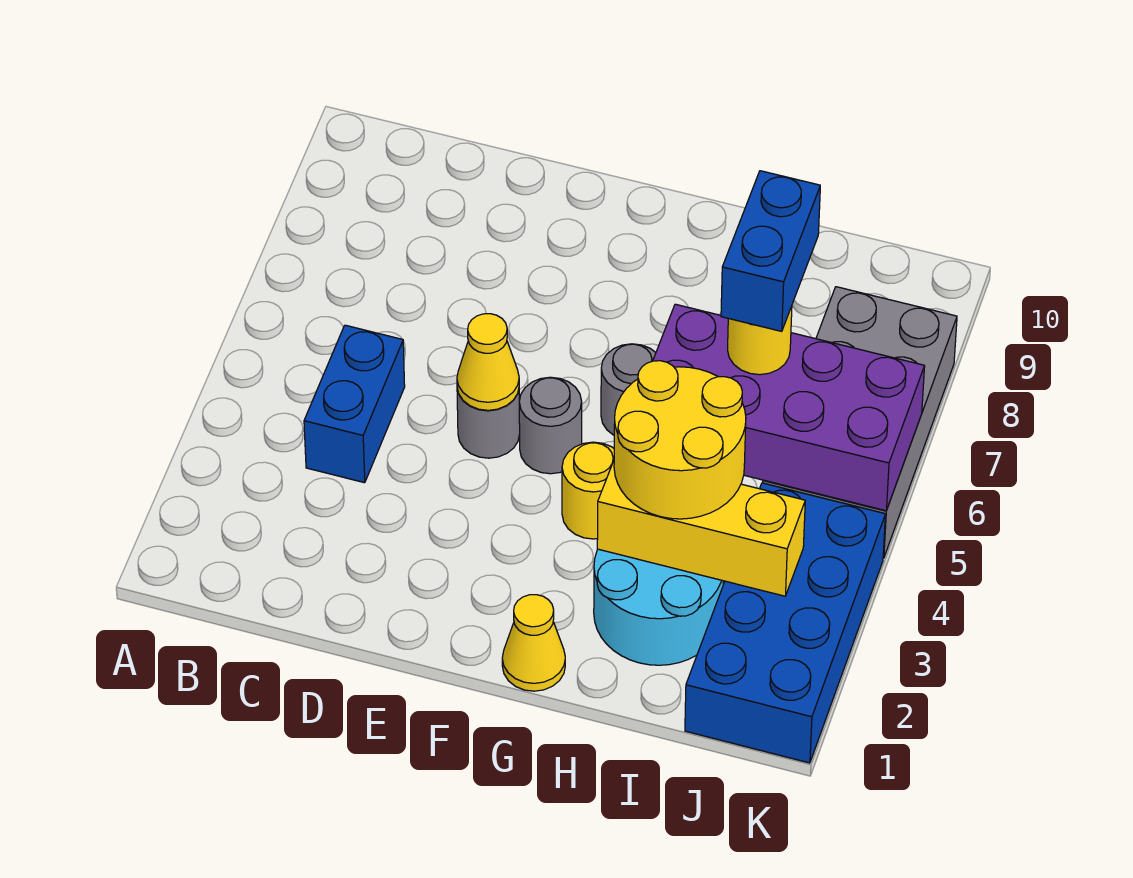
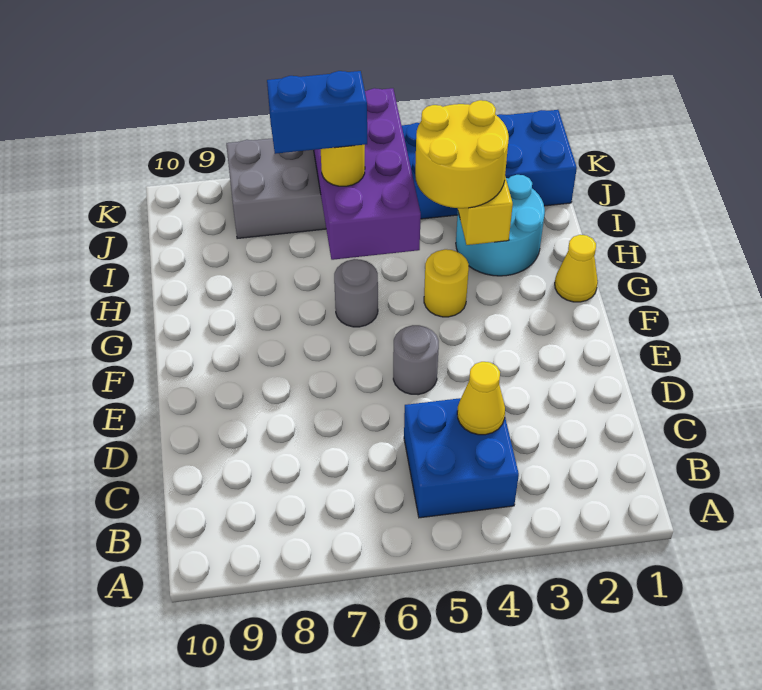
blue 1x2 brick [304,325,405,483] -> blue 2x2 brick [404,398,519,518]
yellow 1x1 cone [457,314,519,410] -> yellow 1x1 cone moved to [457,362,505,435]
grey 1x1 round brick [519,377,582,474] -> none

